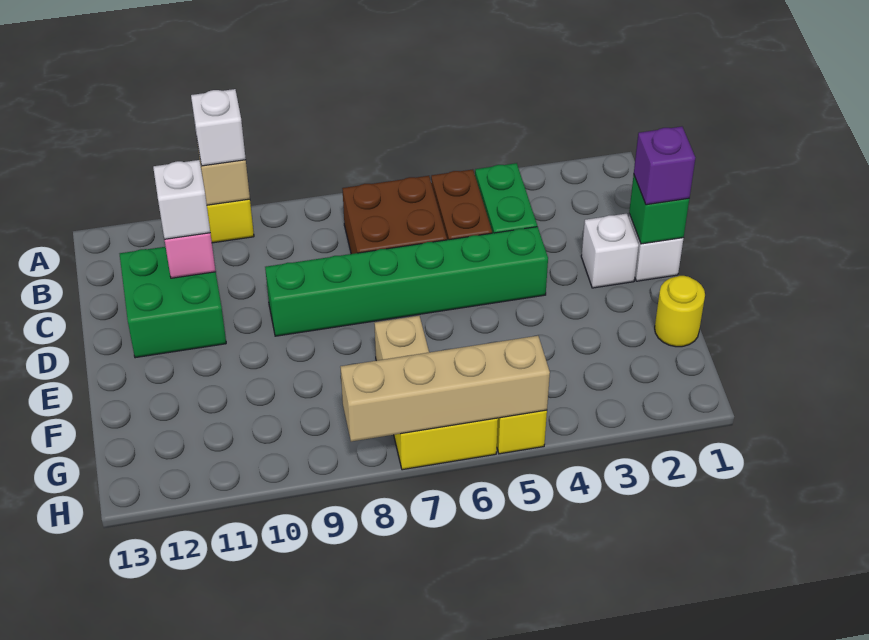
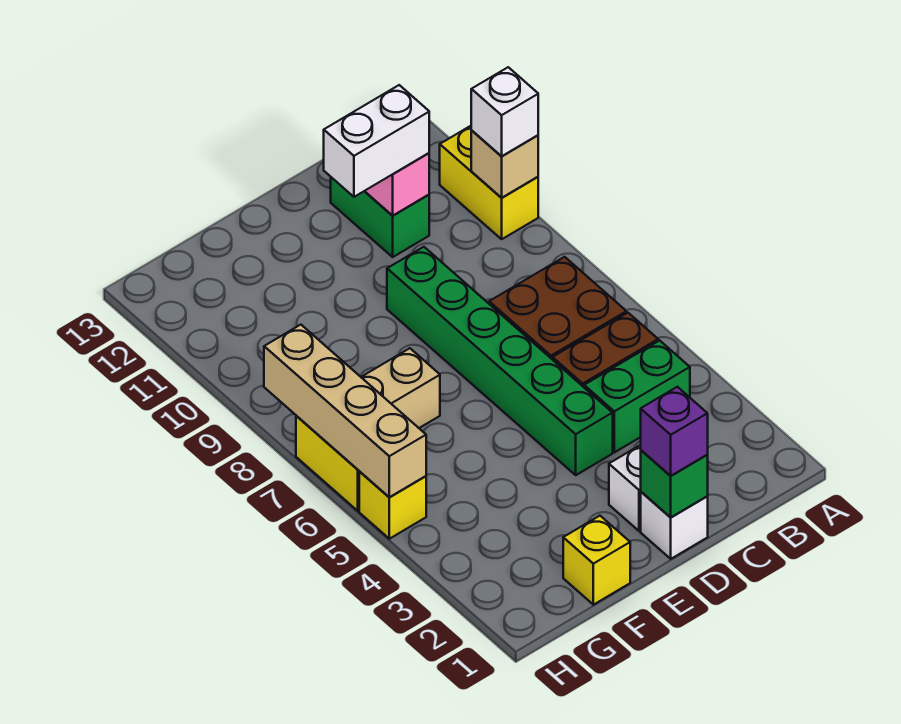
green 2x2 brick [120,247,226,358] -> green 1x2 brick [331,177,429,257]
white 1x1 brick [153,160,210,239] -> white 1x2 brick [324,85,429,197]
yellow 1x1 round brick [655,276,705,347] -> yellow 1x1 brick [563,516,630,605]

